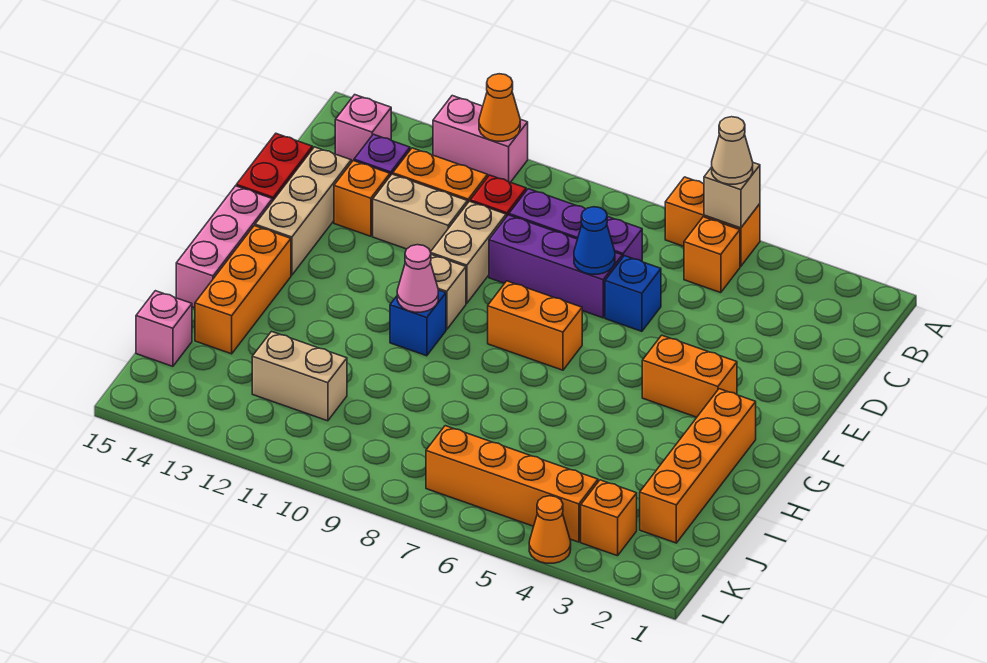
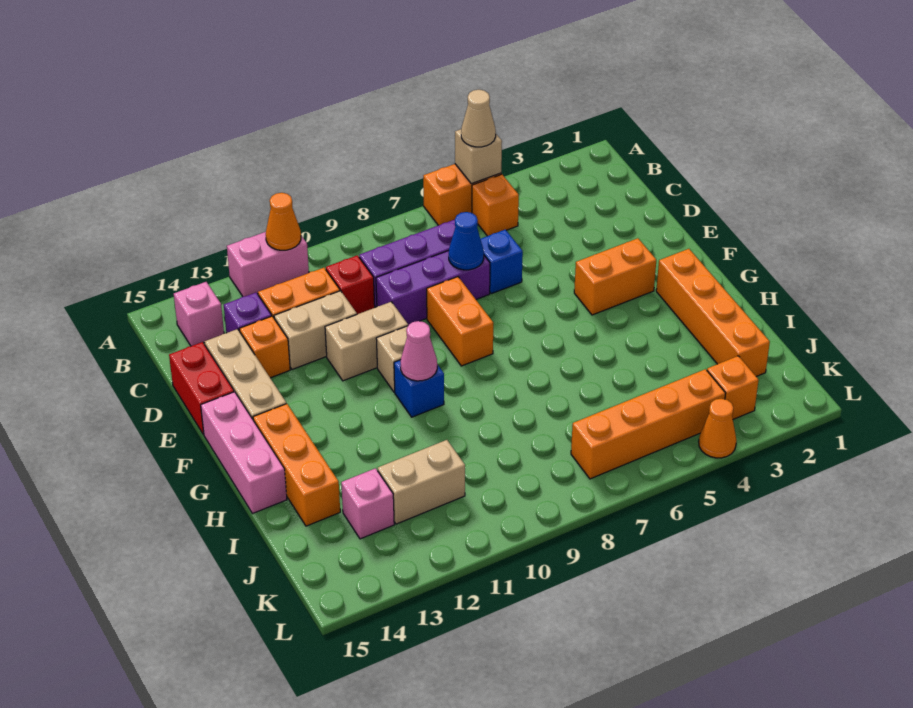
tan 1x2 brick [431,201,506,303] -> tan 1x2 brick turned to [325,302,408,381]
orange 1x2 brick [488,281,582,370] -> orange 1x2 brick turned to [427,277,493,366]
pink 1x1 brick [136,291,192,366] -> pink 1x1 brick moved to [341,468,394,539]

